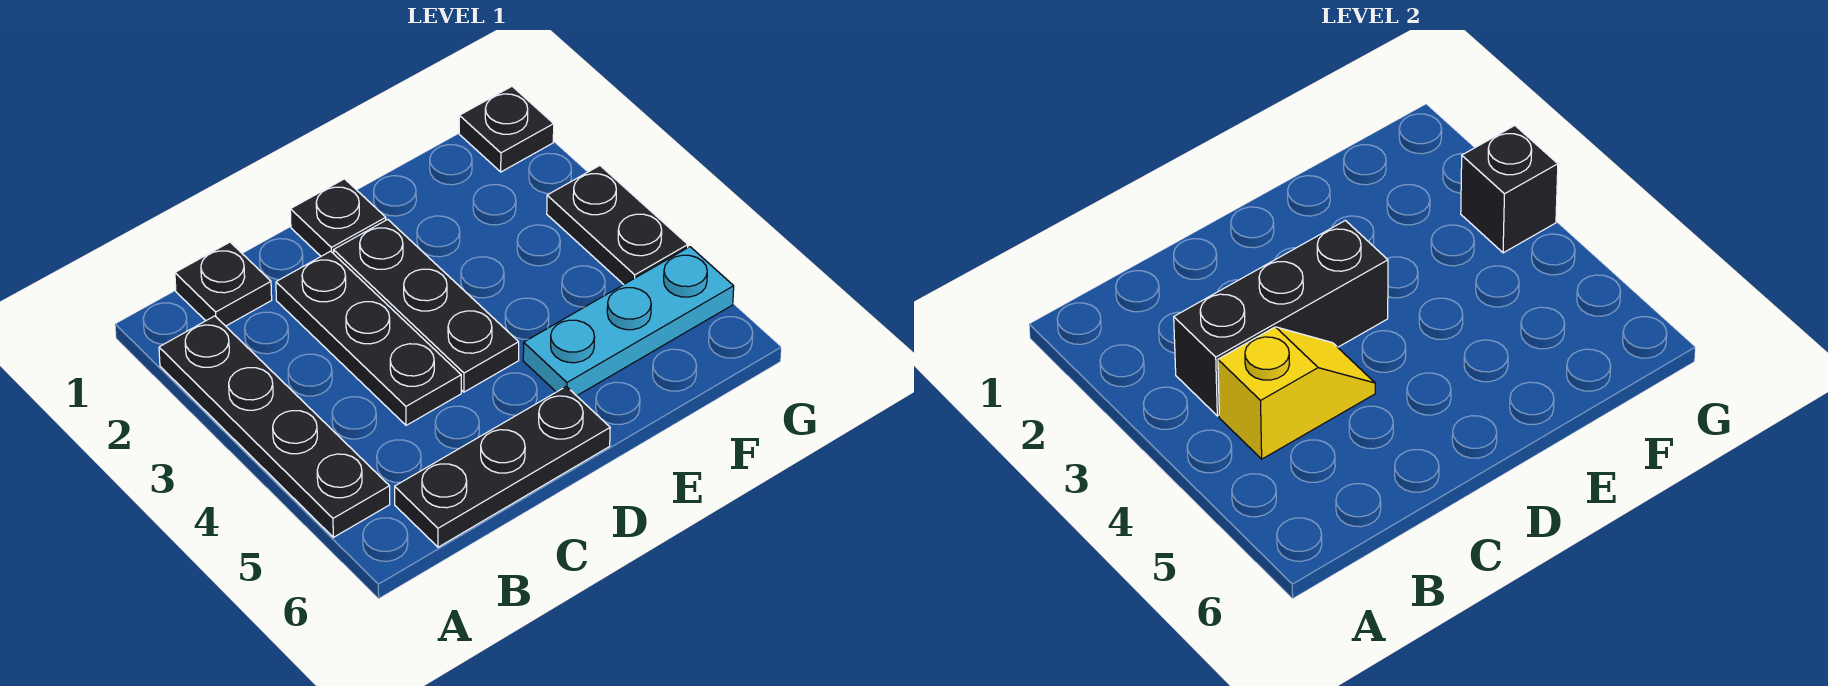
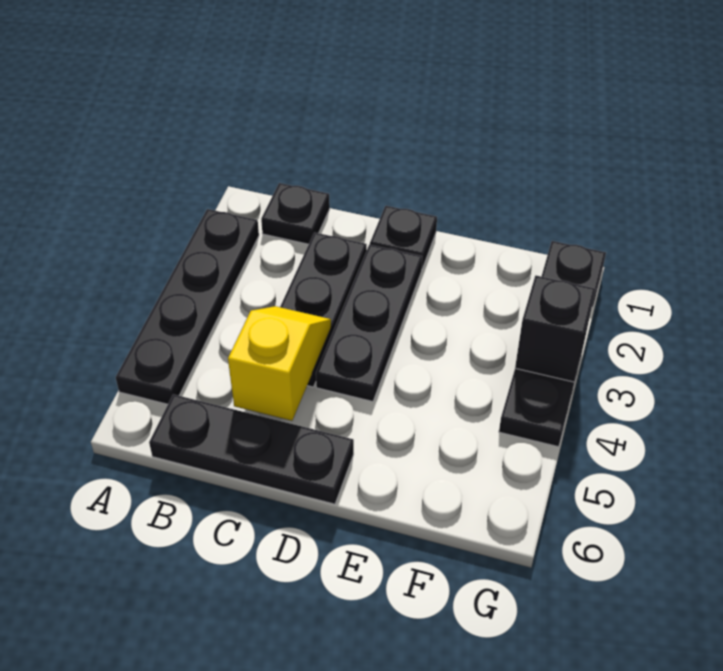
black 1x3 brick [1174,220,1388,416] -> none
yellow 1x2 slope [1218,327,1375,459] -> yellow 1x2 slope turned to [228,306,331,421]
cyan 1x3 plate [523,247,734,396] -> none

